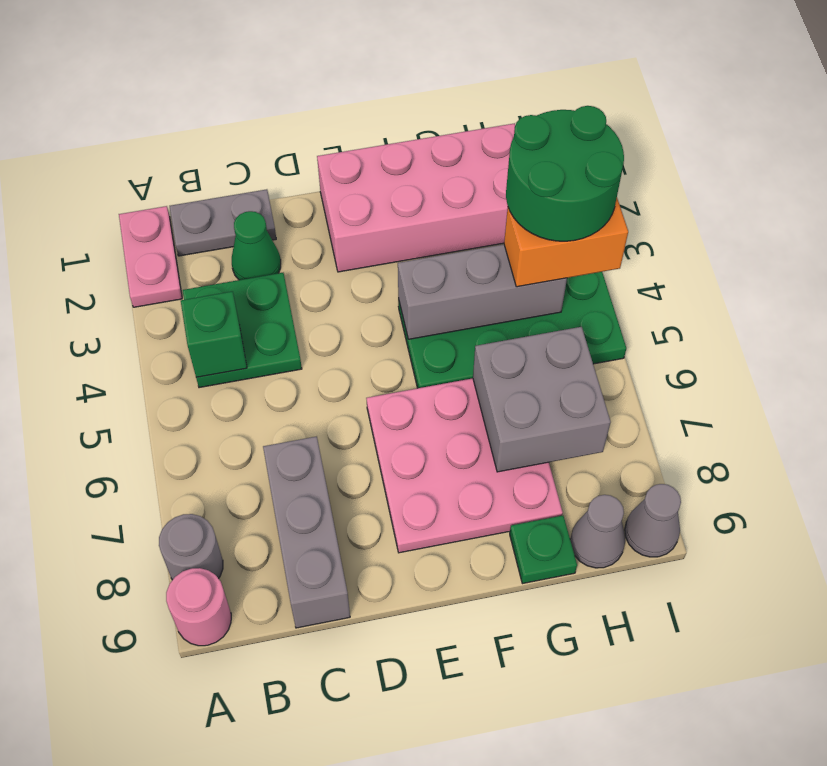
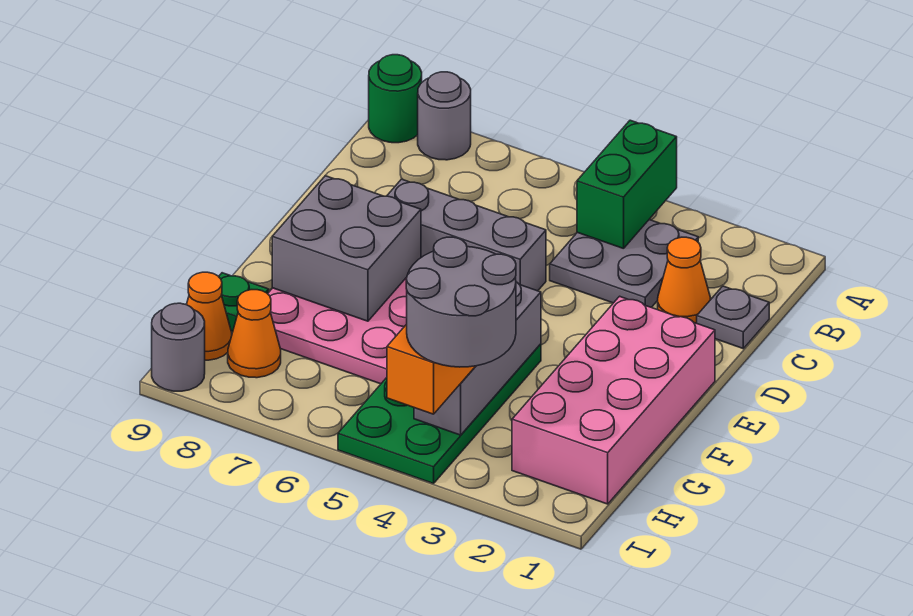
pink 1x2 plate [119,206,182,307] -> none
pink 1x1 round brick [166,568,231,646] -> green 1x1 round brick [369,55,422,143]
grey 1x2 plate [170,189,276,256] -> grey 1x1 plate [697,286,769,348]
green 2x2 plate [183,273,302,388] -> grey 2x2 plate [550,220,698,307]
green 1x1 brick [181,291,247,377] -> green 1x2 brick [577,120,677,249]
green 1x1 cone [232,211,281,280] -> orange 1x1 cone [658,237,711,323]
grey 1x3 brick [263,436,350,628] -> grey 1x3 brick moved to [387,179,546,291]
grey 2x2 brick [473,327,611,472] -> grey 2x2 brick moved to [272,176,421,321]
green 2x2 round brick [506,106,624,241] -> grey 2x2 round brick [406,237,516,367]
none -> orange 1x1 cone [228,290,281,378]
grey 1x1 cone [570,495,625,568] -> orange 1x1 cone [187,272,232,360]
grey 1x1 cone [625,484,681,557] -> grey 1x1 round brick [152,303,205,391]

